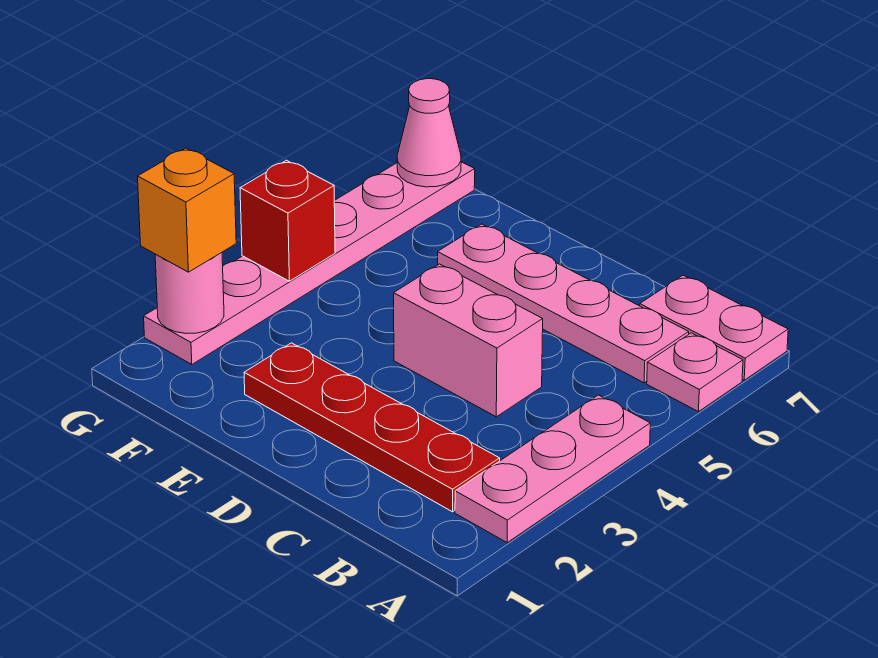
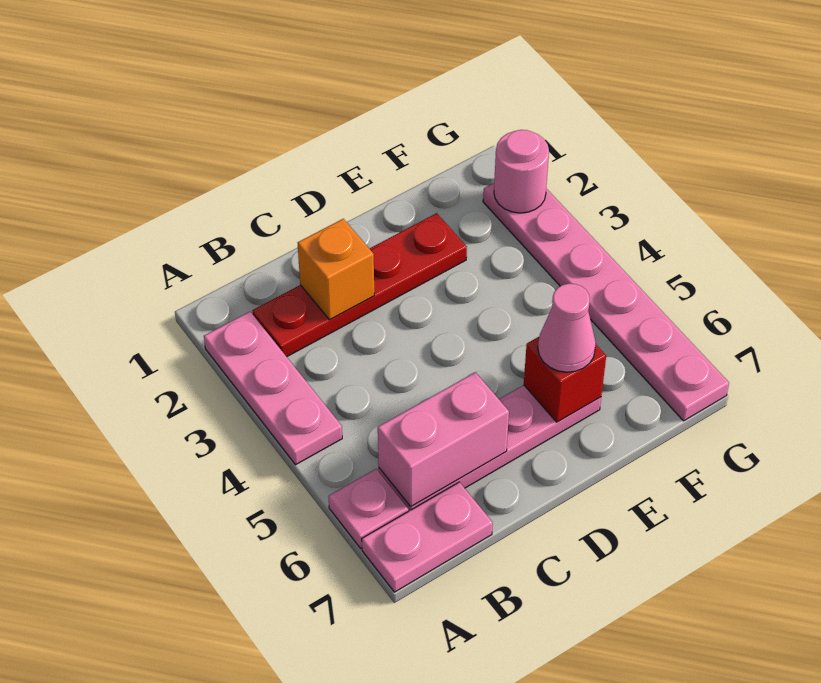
pink 1x2 brick [394,264,543,417] -> pink 1x2 brick moved to [378,372,509,507]
orange 1x1 brick [138,148,236,272] -> orange 1x1 brick moved to [298,219,374,320]
red 1x1 brick [240,160,335,281] -> red 1x1 brick moved to [524,337,606,422]
pink 1x1 cone [397,79,461,187] -> pink 1x1 cone moved to [538,284,596,372]

